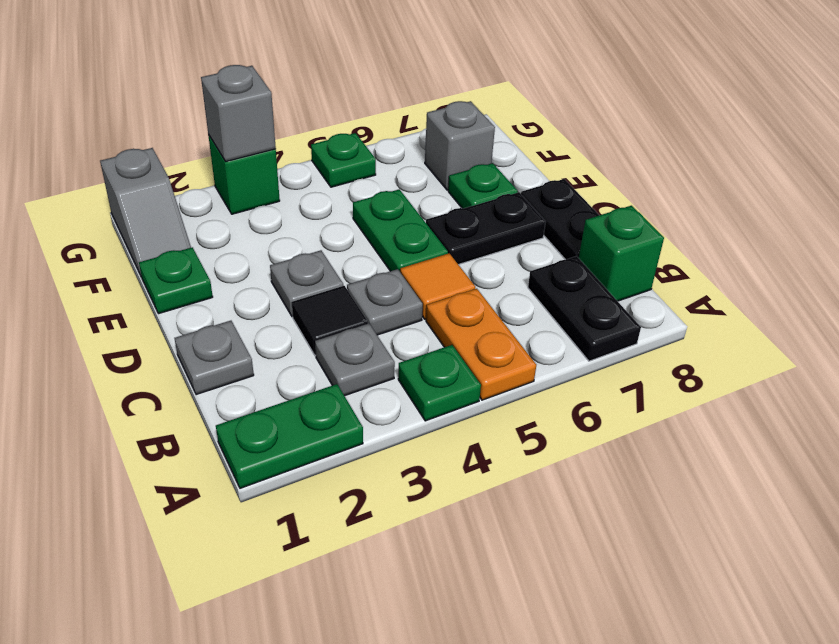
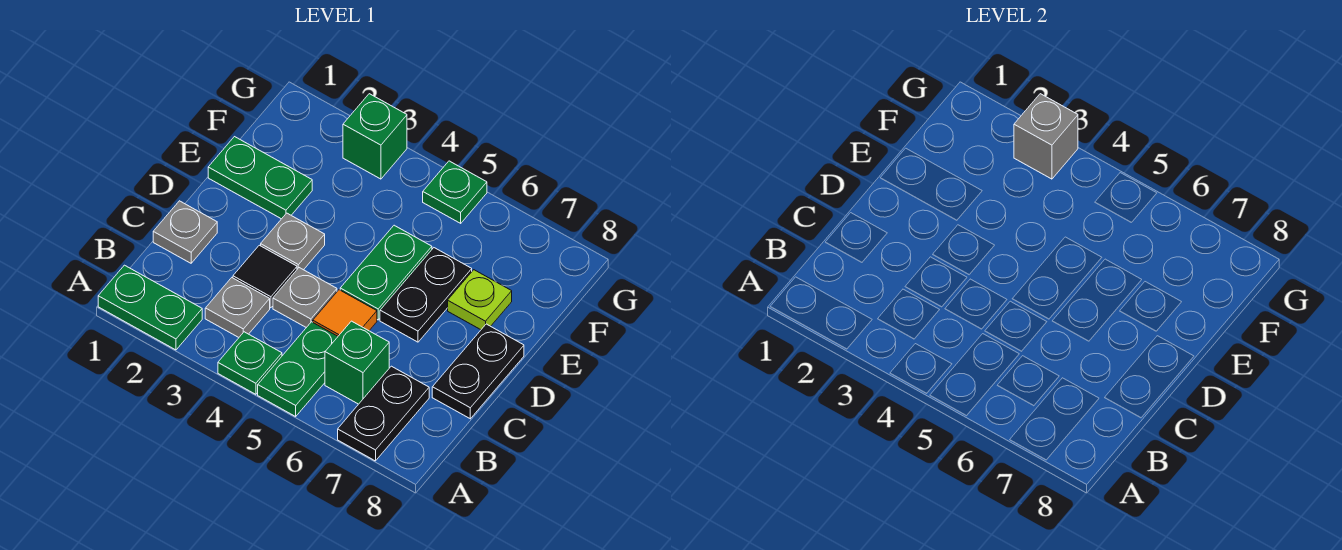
orange 1x2 plate [426,289,536,400] -> green 1x2 plate [258,322,338,416]
green 1x1 brick [579,206,664,301] -> green 1x1 brick moved to [325,321,389,404]
black 1x2 plate [426,192,545,265] -> black 1x2 plate turned to [380,248,472,342]
green 1x1 plate [139,247,213,314] -> green 1x2 plate [208,137,312,219]
green 1x1 plate [448,163,518,208] -> lime 1x1 plate [448,270,512,330]
grey 1x2 slope [100,148,191,277] -> none
grey 1x1 brick [425,101,495,190] -> none

